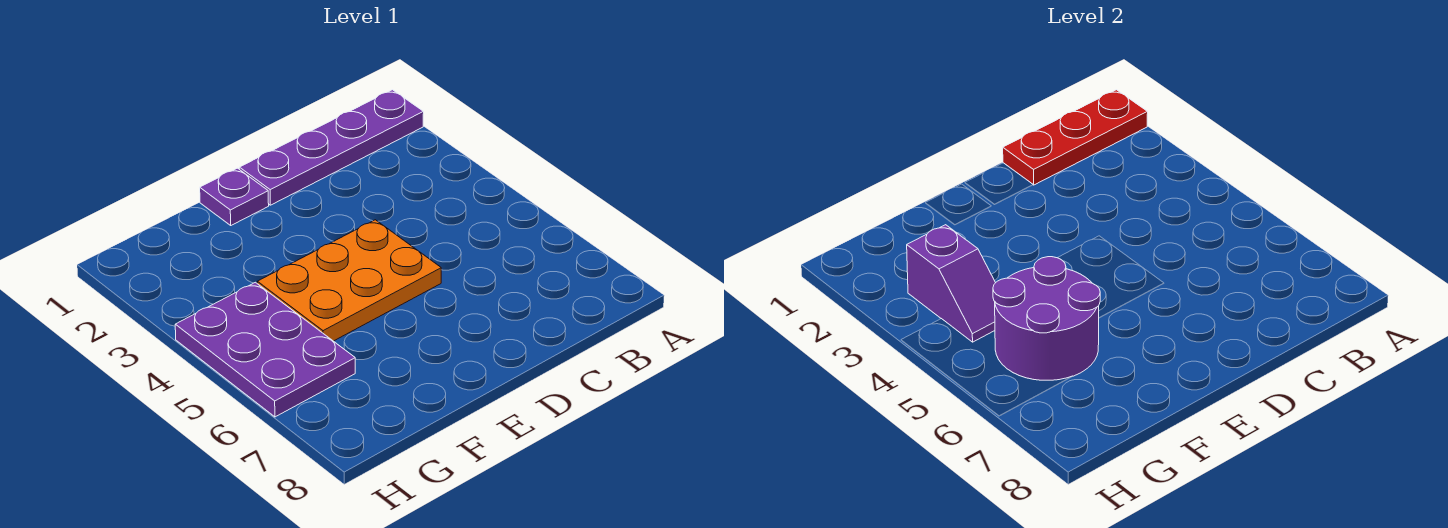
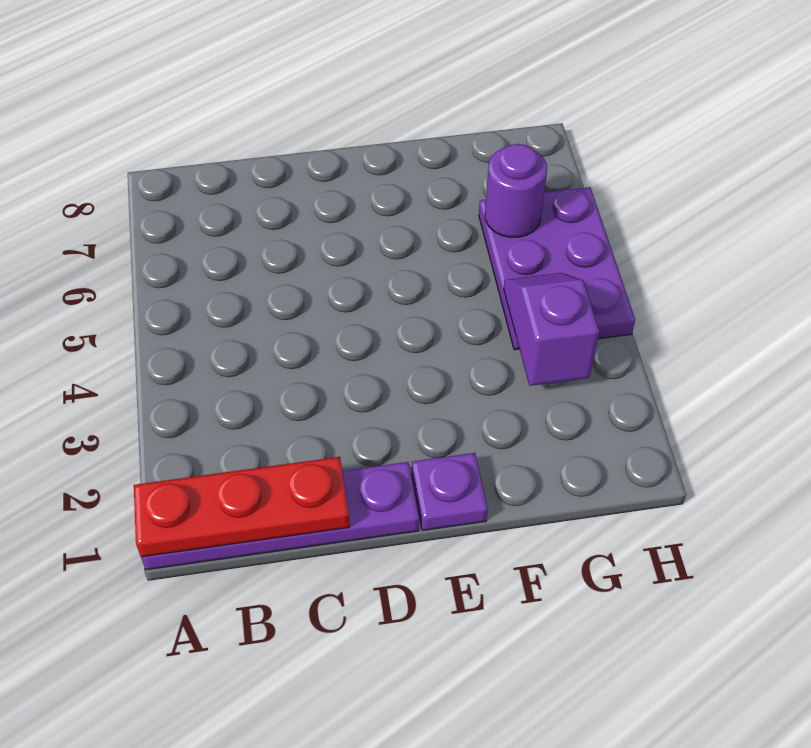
orange 2x3 plate [257,220,441,341] -> none
purple 2x2 round brick [993,257,1100,380] -> purple 1x1 round brick [485,144,547,237]

